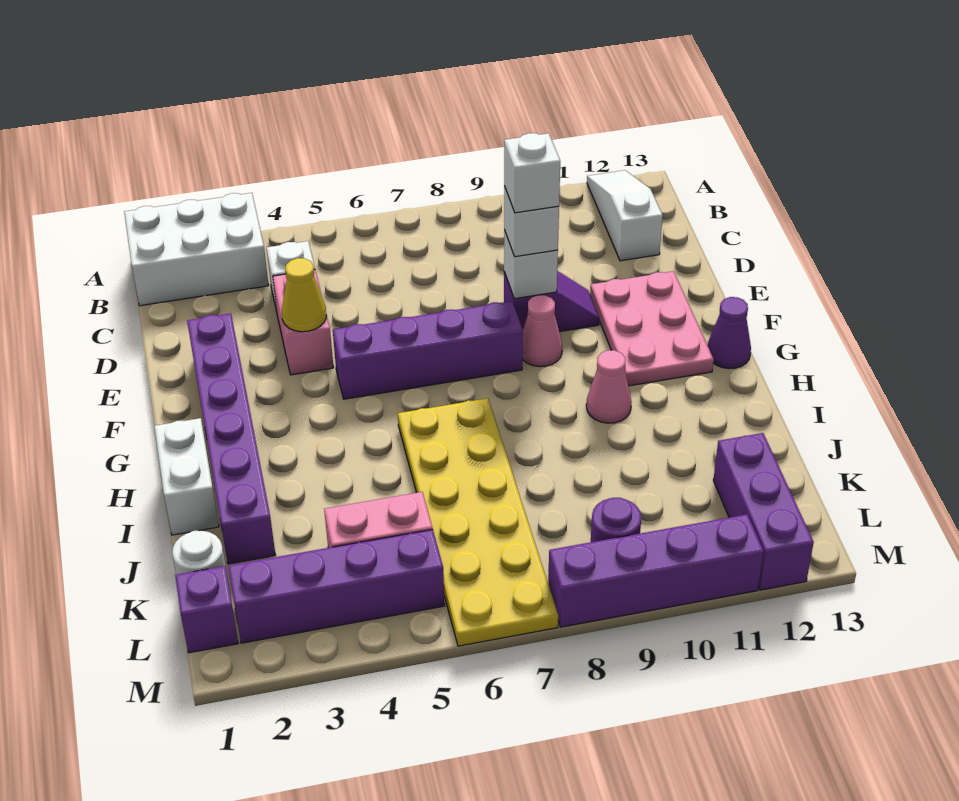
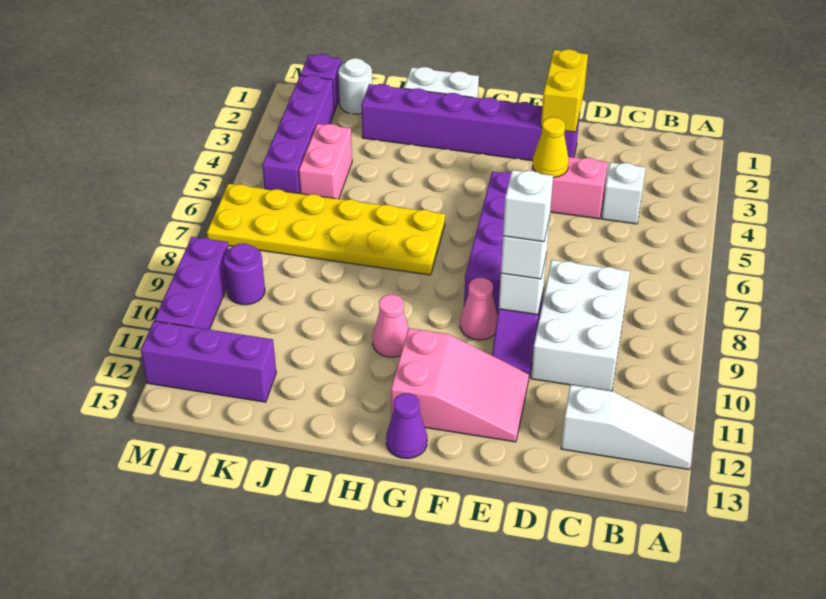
white 2x3 brick [124,193,269,306] -> white 2x3 brick moved to [531,260,630,391]
none -> yellow 1x2 brick [541,49,588,132]
pink 2x3 plate [590,271,714,386] -> pink 2x3 slope [391,328,529,442]
purple 1x4 brick [548,514,764,627] -> purple 1x3 brick [154,237,229,329]

